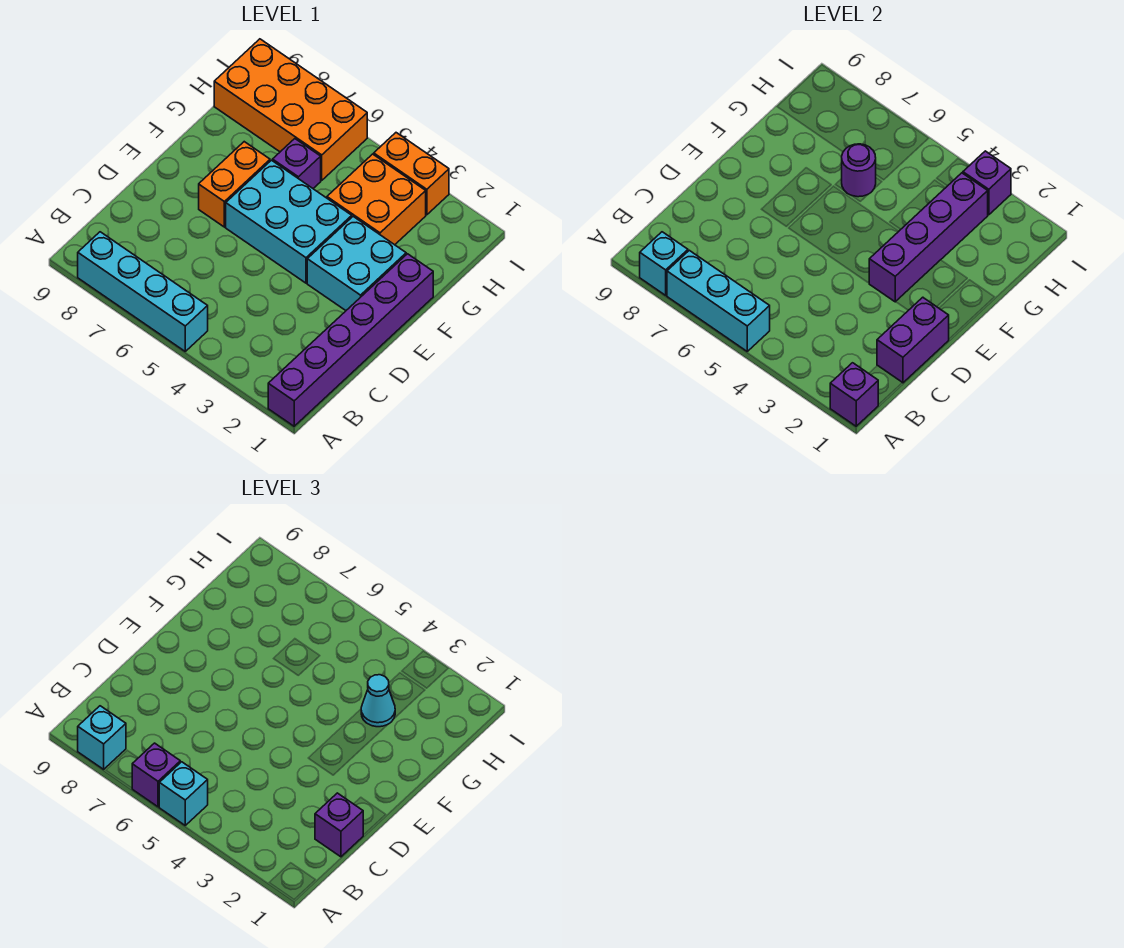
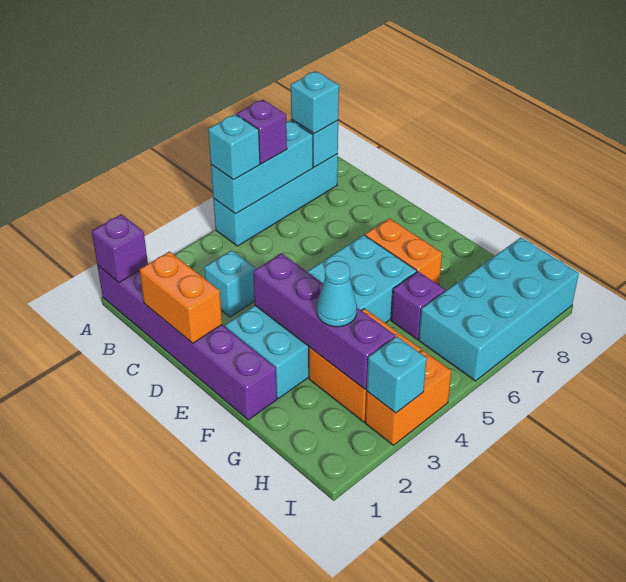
purple 1x2 brick [877,297,949,383] -> orange 1x2 brick [139,252,222,343]
purple 1x1 brick [315,793,363,857] -> none
none -> cyan 1x1 brick [204,250,255,317]
purple 1x1 round brick [842,144,876,197] -> none
orange 2x4 brick [214,39,367,180] -> cyan 2x4 brick [419,238,579,381]
purple 1x1 brick [963,151,1011,215] -> cyan 1x1 brick [367,336,427,413]

